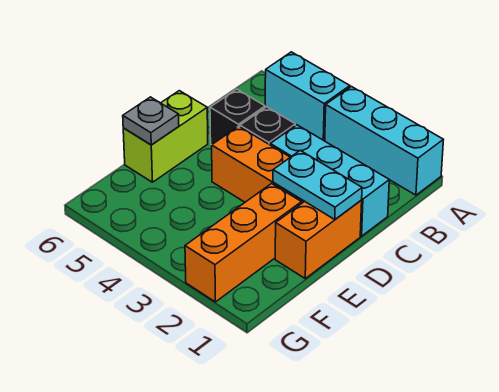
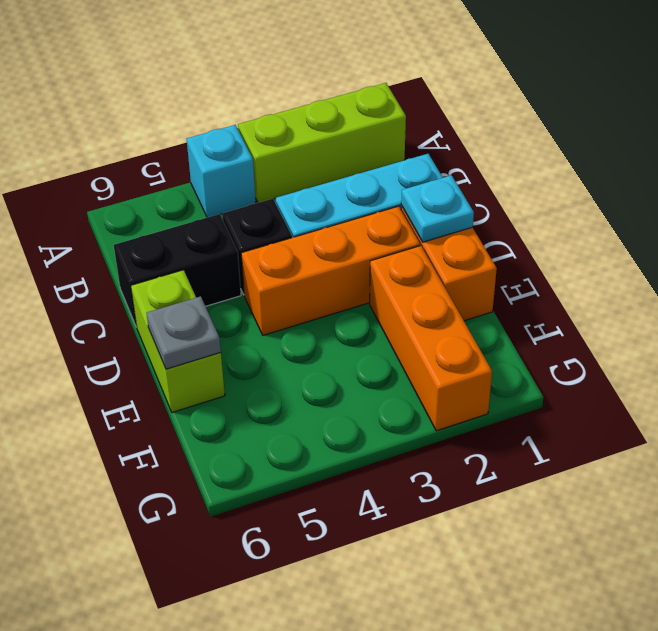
cyan 1x3 brick [325,87,443,195] -> lime 1x3 brick [238,83,406,203]
cyan 1x2 brick [265,52,350,140] -> cyan 1x1 brick [187,125,256,217]
black 1x1 brick [210,89,265,145] -> black 1x2 brick [114,214,241,327]
cyan 1x2 plate [273,151,362,219] -> cyan 1x1 plate [401,175,474,242]

